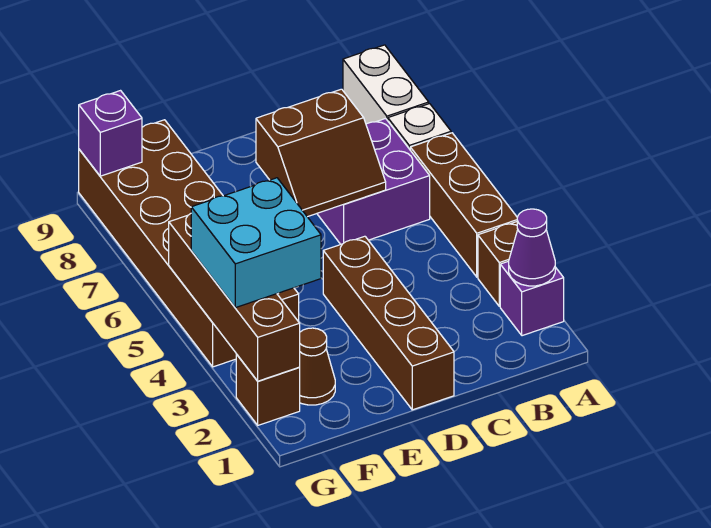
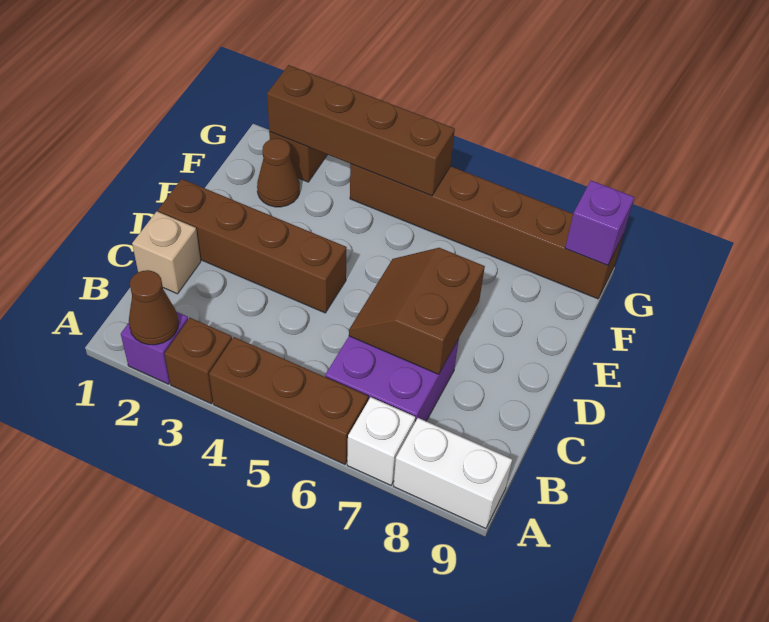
purple 1x1 cone [509,209,555,286] -> brown 1x1 cone [129,270,178,345]
none -> tan 1x1 brick [132,211,201,294]
cyan 2x2 brick [191,178,321,308] -> none
brown 2x6 brick [79,120,299,367] -> brown 1x6 brick [350,164,623,299]

